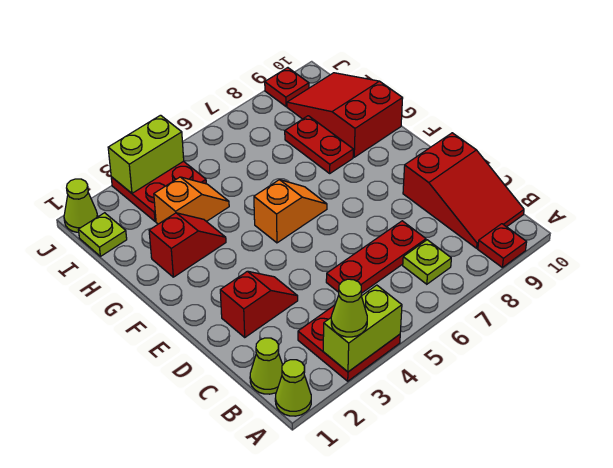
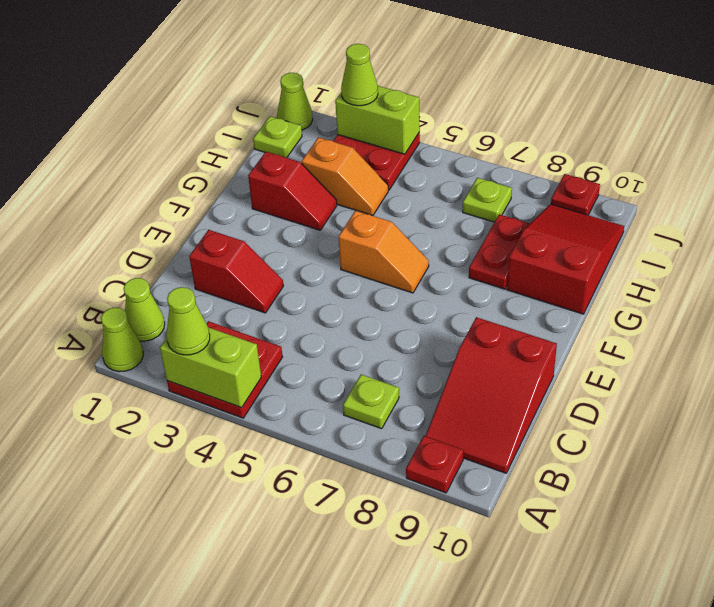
red 1x3 plate [326,221,426,293] -> none
none -> lime 1x1 plate [463,178,512,222]
none -> lime 1x1 cone [341,44,378,106]

